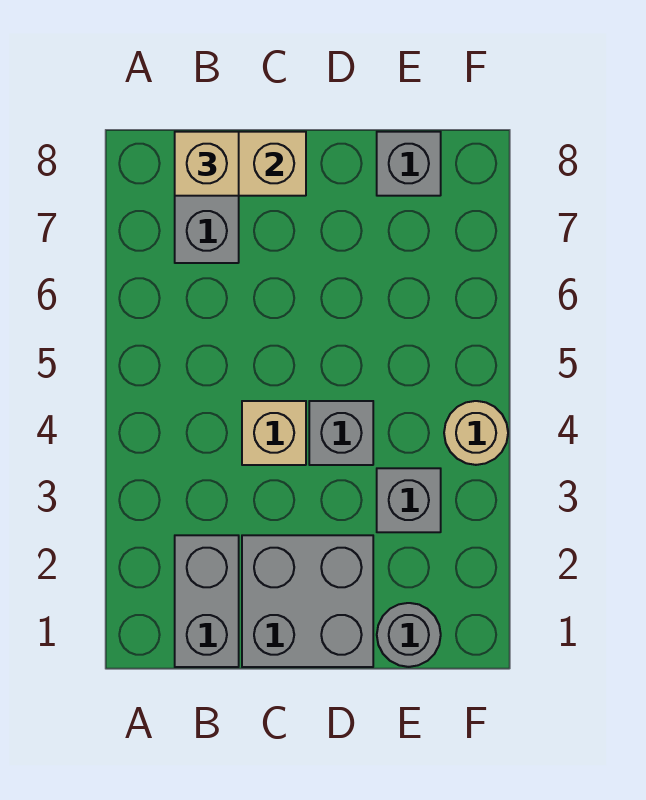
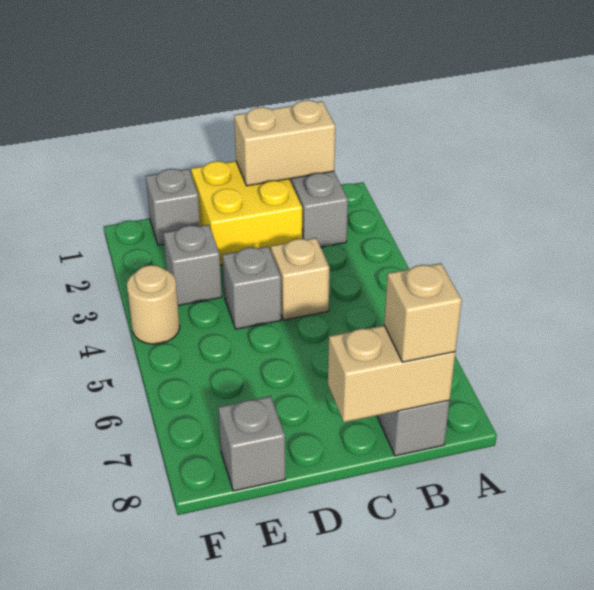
none -> tan 1x2 brick [234,100,335,186]
grey 2x2 brick [242,535,373,667] -> yellow 2x2 brick [191,161,302,265]
grey 1x1 round brick [377,603,441,667] -> grey 1x1 brick [146,169,200,245]

